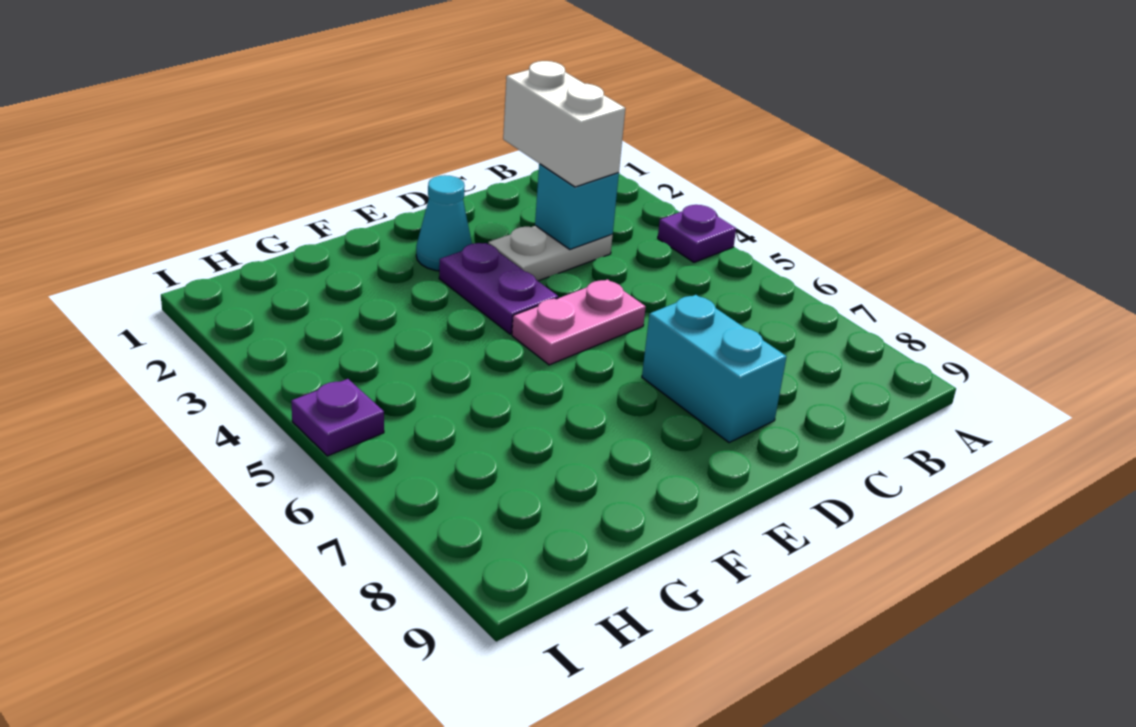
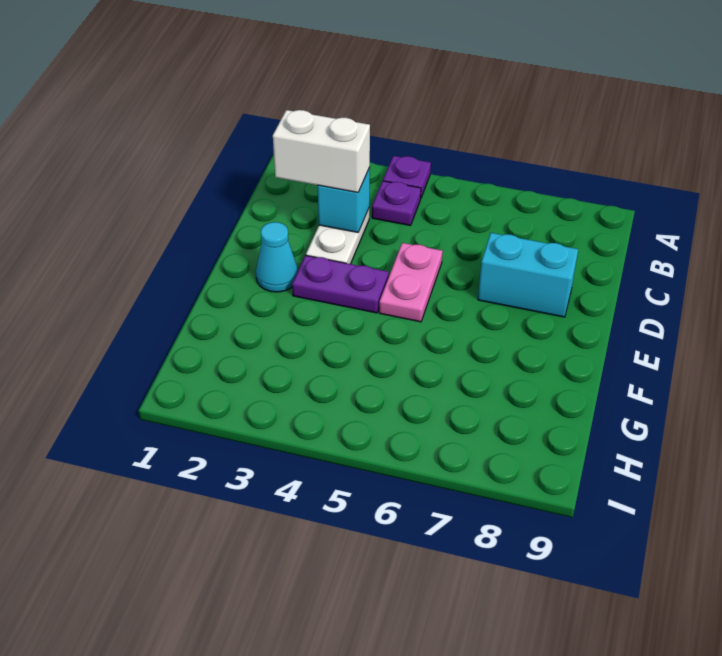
purple 1x1 plate [291,379,384,456] -> purple 1x1 plate moved to [372,181,421,226]

